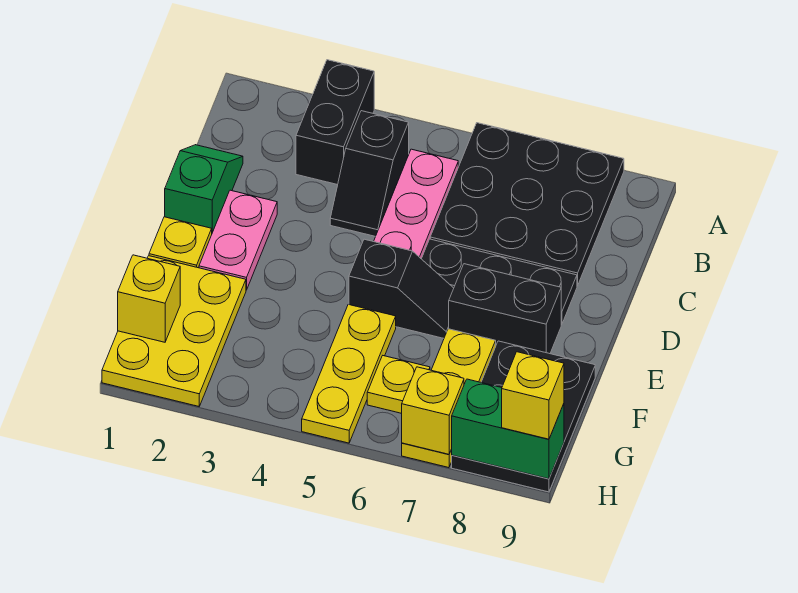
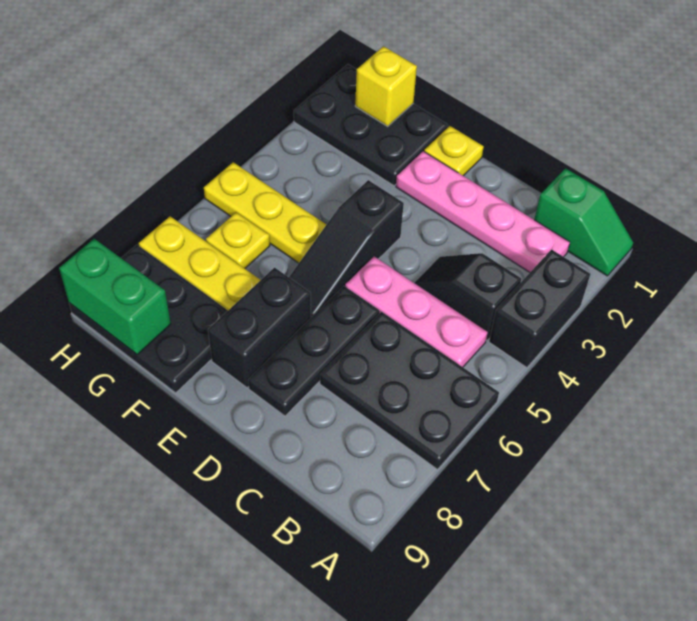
black 1x2 brick [296,60,374,185] -> black 1x2 brick turned to [489,249,590,367]
black 3x3 plate [430,123,624,286] -> black 2x3 plate [320,312,499,469]
green 1x2 slope [165,145,243,232] -> green 1x2 slope moved to [534,168,633,276]
pink 1x2 plate [199,190,277,290] -> pink 1x4 plate [396,151,570,272]
black 1x2 slope [349,239,454,338] -> black 1x3 slope [289,180,404,317]
yellow 2x3 plate [102,256,246,406] -> black 2x3 plate [294,64,448,186]
yellow 1x1 brick [402,367,464,454] -> none
green 1x2 brick [451,379,564,479] -> green 1x2 brick turned to [59,239,171,354]
yellow 1x1 brick [502,352,564,439] -> none

